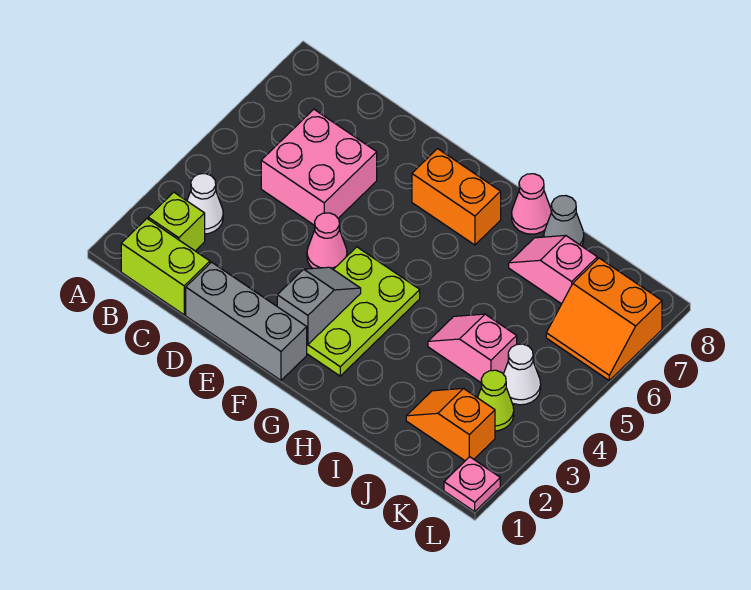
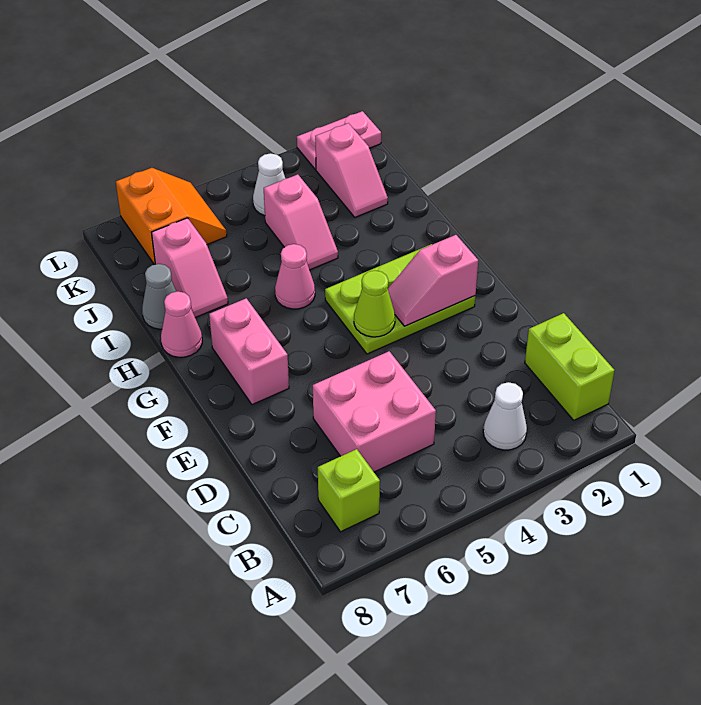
lime 1x1 brick [148,192,205,251] -> lime 1x1 brick moved to [318,449,380,532]
grey 1x3 brick [186,262,307,380] -> none
pink 1x1 cone [307,213,347,269] -> pink 1x1 cone moved to [275,244,315,309]
grey 1x2 slope [277,267,361,344] -> pink 1x2 slope [388,235,478,326]
orange 1x2 brick [412,149,501,245] -> pink 1x2 brick [209,298,289,405]
orange 1x2 slope [406,388,495,461] -> pink 1x2 slope [315,123,388,217]
lime 1x1 cone [478,370,514,431] -> lime 1x1 cone moved to [354,271,395,337]
pink 1x1 plate [444,457,500,512] -> pink 1x2 plate [297,111,381,169]

